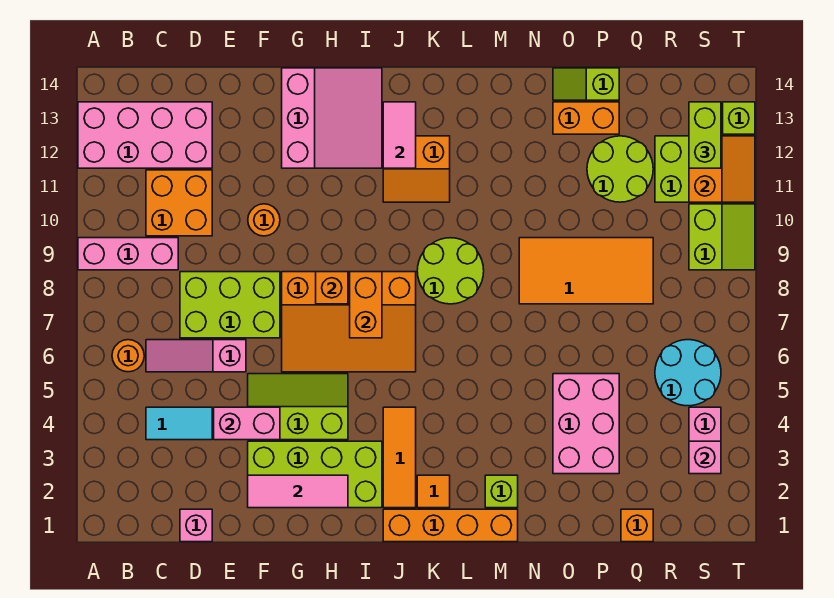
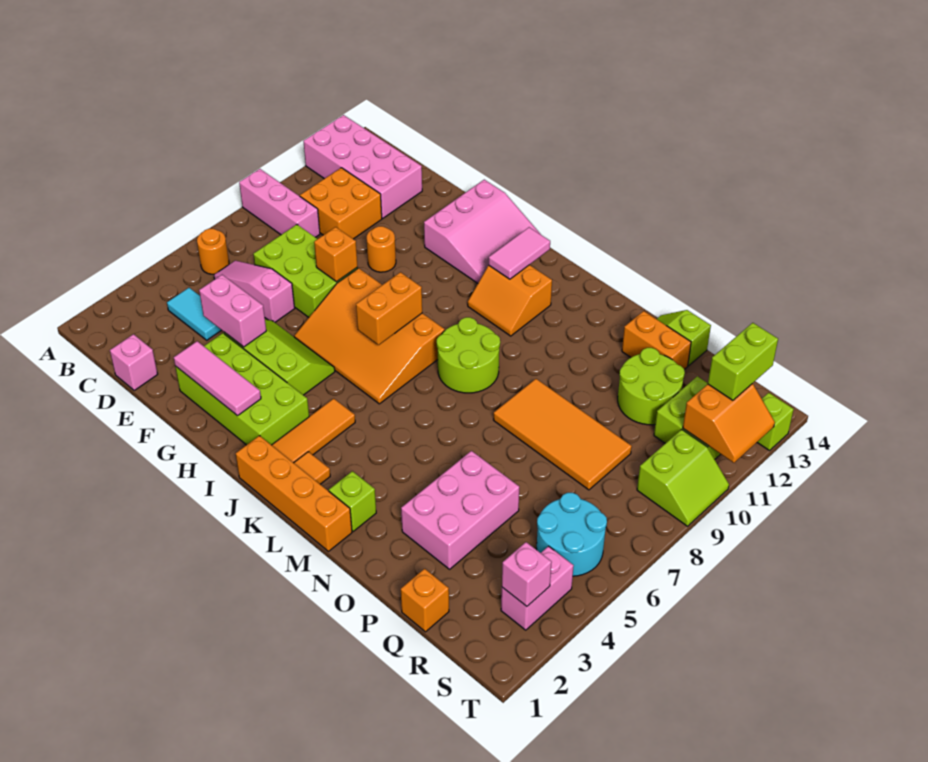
orange 1x1 brick [316,272,348,304] -> orange 1x1 brick moved to [314,227,358,282]

